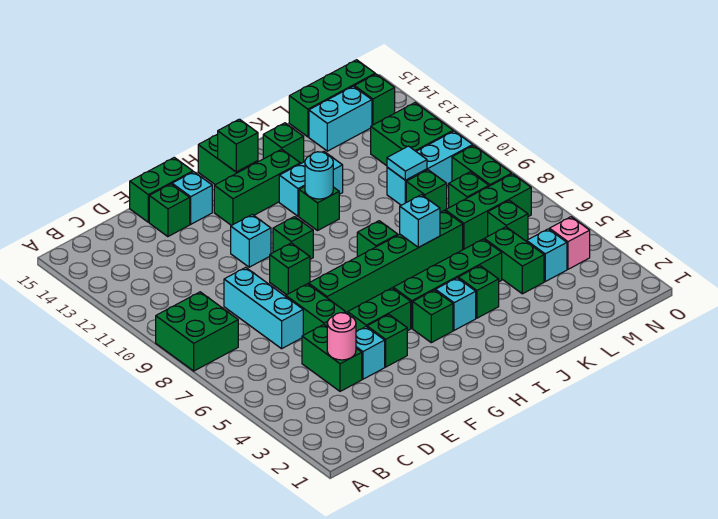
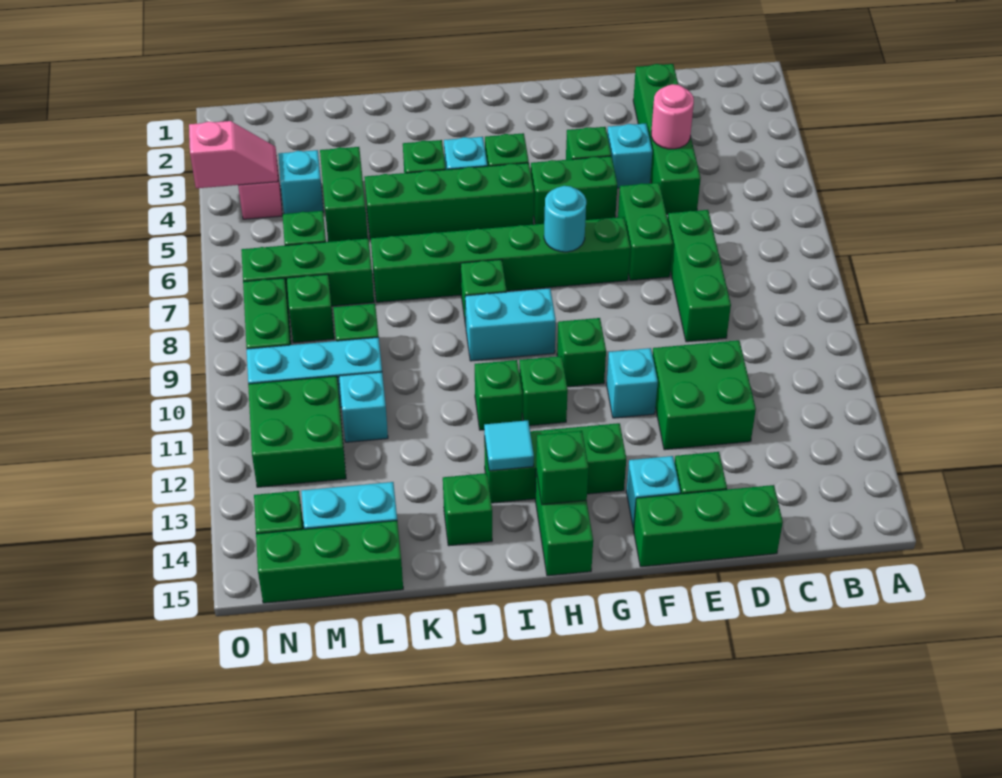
green 2x2 brick [156,292,238,371] -> green 2x2 brick moved to [652,340,756,450]
green 1x2 brick [302,325,362,391] -> green 1x4 brick [633,64,701,214]
cyan 1x3 brick [224,267,303,349] -> green 1x3 brick [668,210,731,342]
green 1x2 brick [130,157,193,222] -> green 1x3 brick [633,485,783,567]
green 1x1 brick [270,243,310,295] -> green 1x1 brick moved to [519,356,568,426]
cyan 1x1 round brick [305,152,333,199] -> cyan 1x1 round brick moved to [544,186,586,252]
cyan 1x2 brick [279,152,343,216] -> cyan 1x2 brick moved to [465,288,556,361]
cyan 1x1 brick [400,195,440,247] -> cyan 1x1 brick moved to [339,372,388,442]
cyan 1x1 tile [387,146,427,180] -> cyan 1x1 tile moved to [484,420,534,471]
none -> pink 1x2 slope [189,121,278,188]

